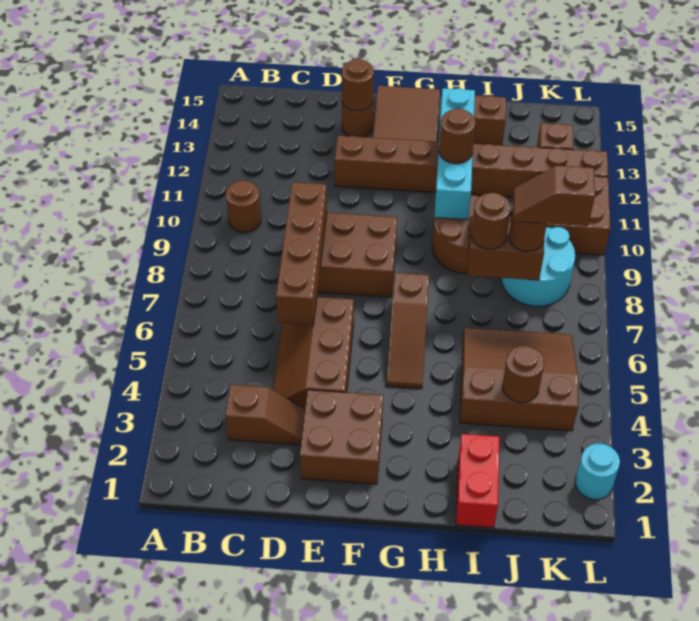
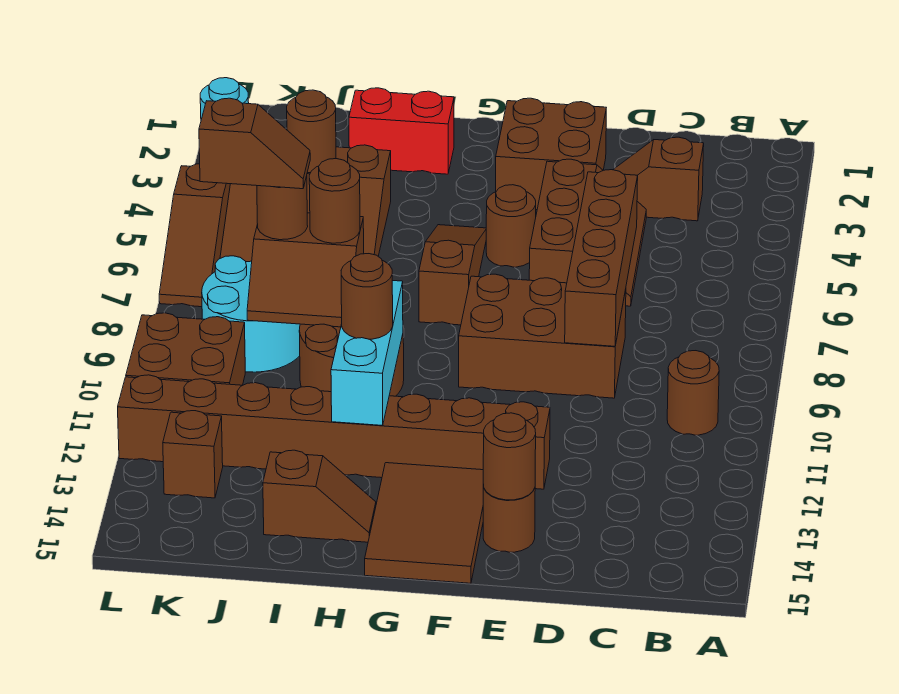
none -> brown 1x1 round brick [486,185,536,267]
cyan 1x4 brick [434,88,475,220] -> cyan 1x3 brick [331,281,403,425]
red 1x2 brick [456,434,499,528] -> red 1x2 brick turned to [349,88,454,174]
none -> brown 1x3 slope [159,164,230,307]

